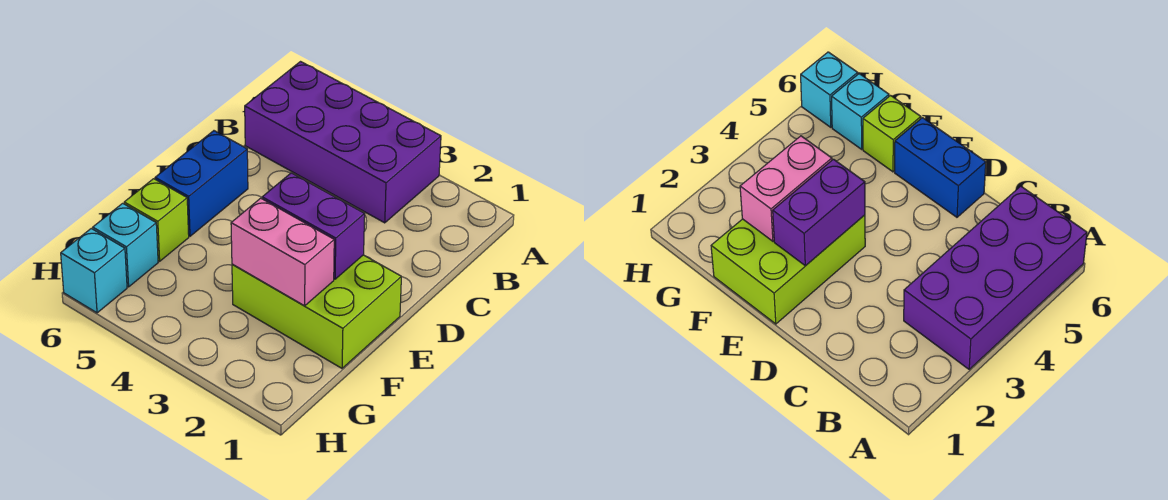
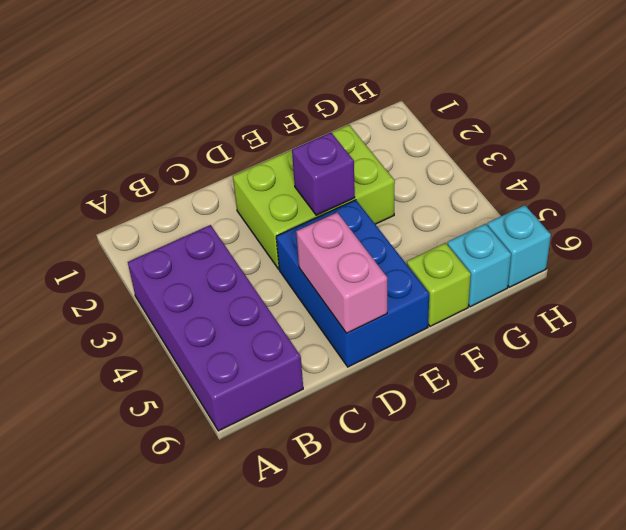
blue 1x2 brick [155,131,248,236] -> blue 2x3 brick [276,200,429,367]
lime 2x3 brick [232,255,401,368] -> lime 2x3 brick turned to [233,125,395,269]
purple 1x2 brick [262,173,365,279] -> purple 1x1 brick [292,132,355,215]
pink 1x2 brick [231,198,334,306] -> pink 1x2 brick moved to [296,212,387,333]

